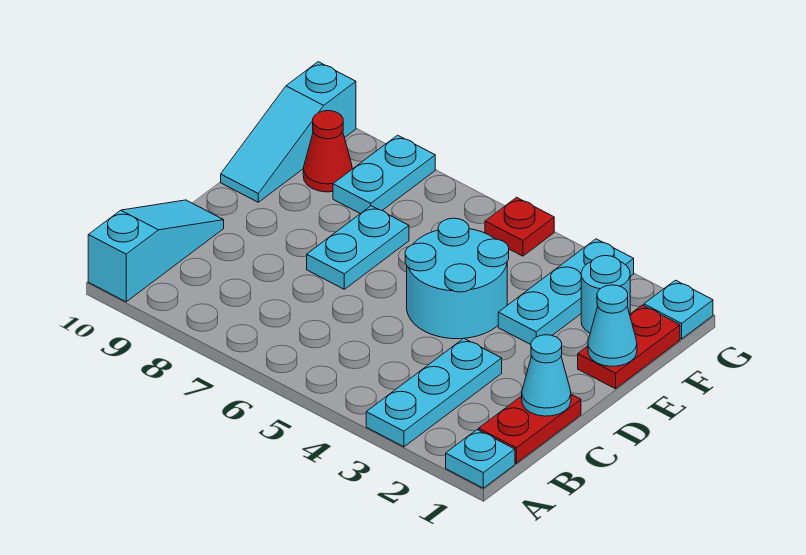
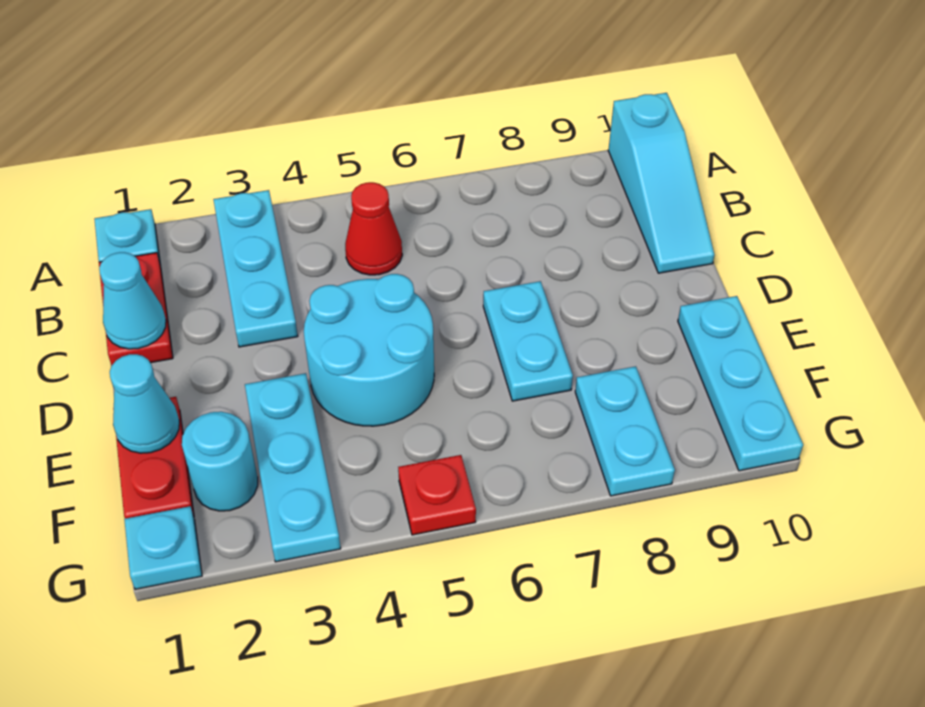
cyan 1x3 slope [221,62,356,202] -> cyan 1x3 plate [678,296,803,471]
red 1x1 cone [303,111,352,192] -> red 1x1 cone moved to [345,182,402,275]

